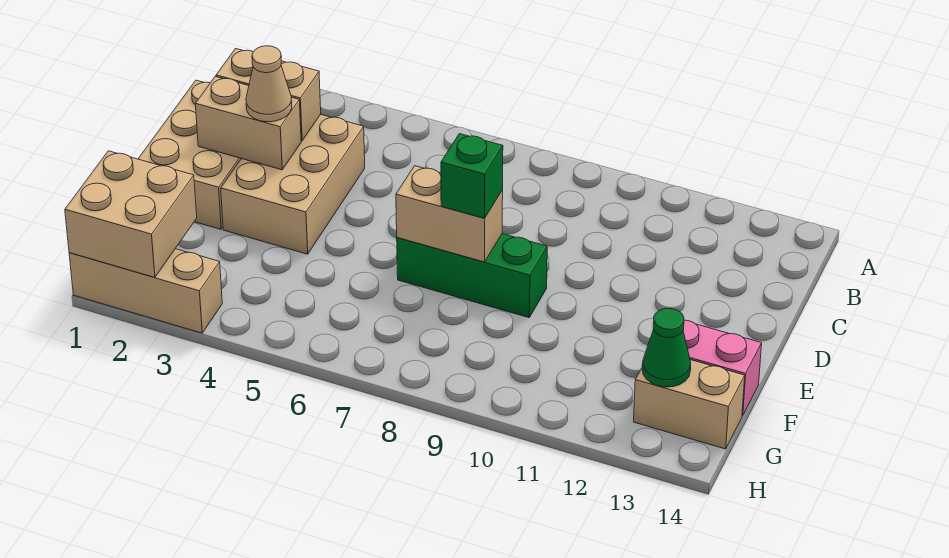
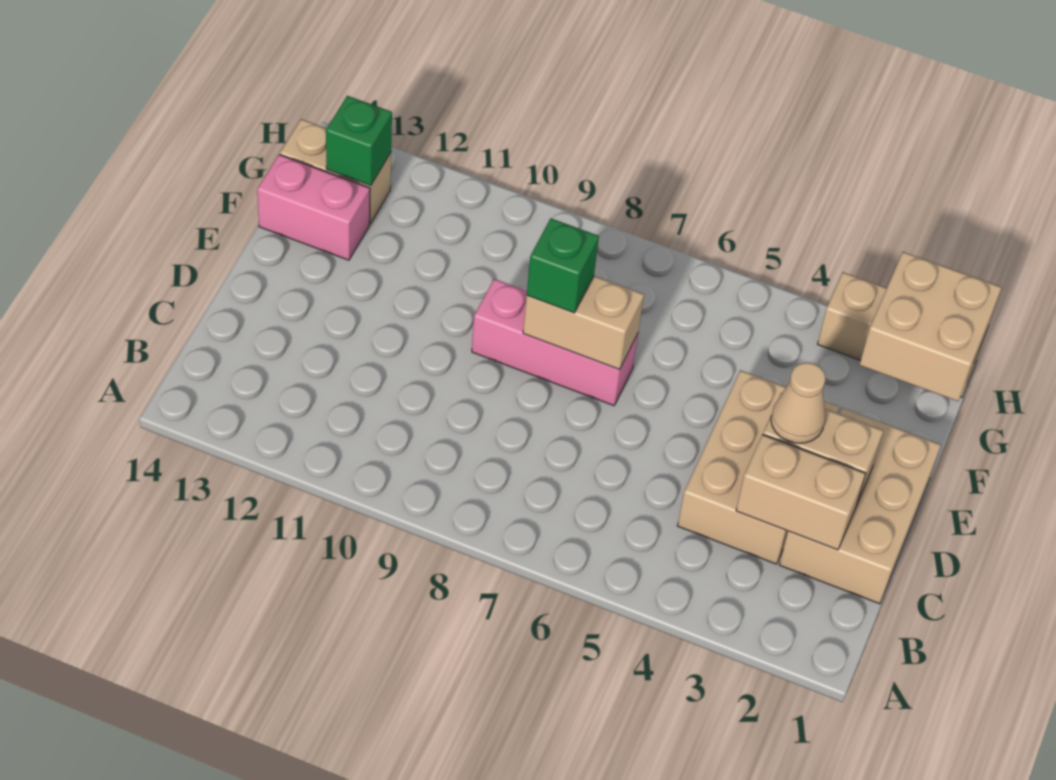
green 1x3 brick [397,234,547,318] -> pink 1x3 brick [472,279,638,406]
green 1x1 cone [642,308,691,387] -> green 1x1 brick [326,96,392,186]

